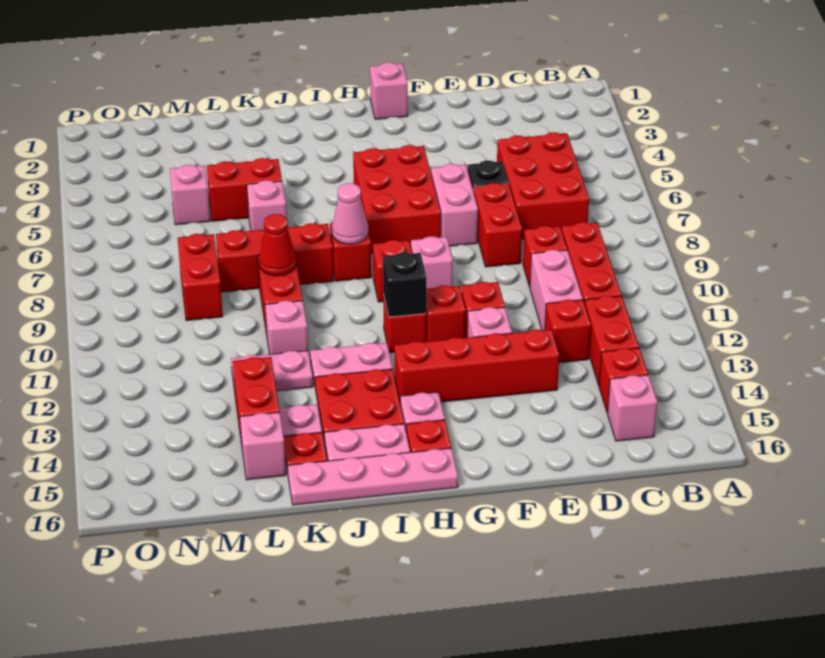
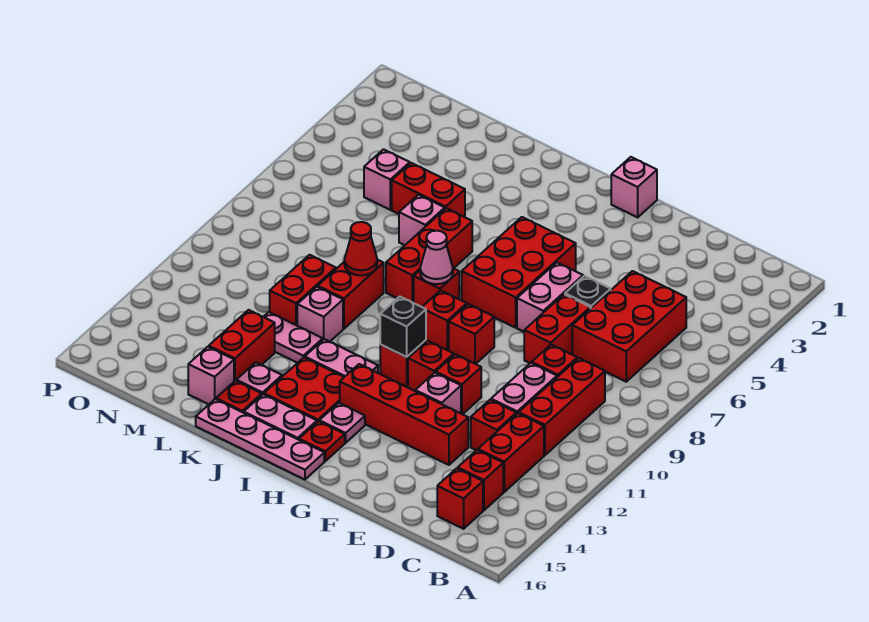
pink 1x1 brick [608,375,657,441] -> red 1x1 brick [437,468,483,529]
pink 1x1 brick [411,236,453,289] -> red 1x1 brick [449,304,494,364]
red 1x3 brick [216,223,334,292] -> red 1x3 brick turned to [386,208,472,303]
red 1x2 brick [178,234,223,321] -> red 1x2 brick moved to [270,255,336,325]

